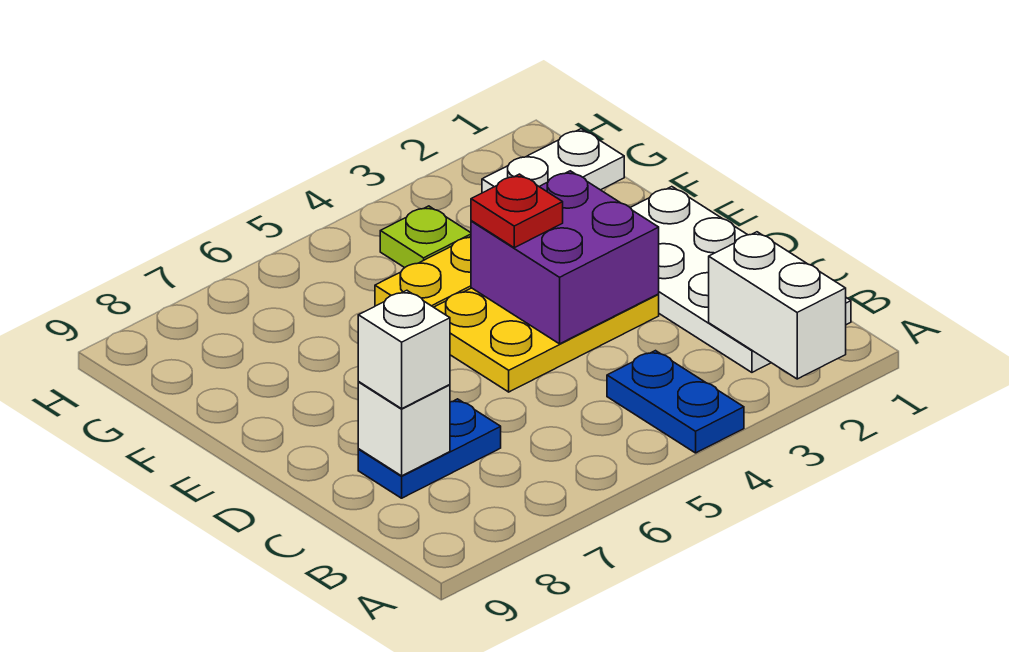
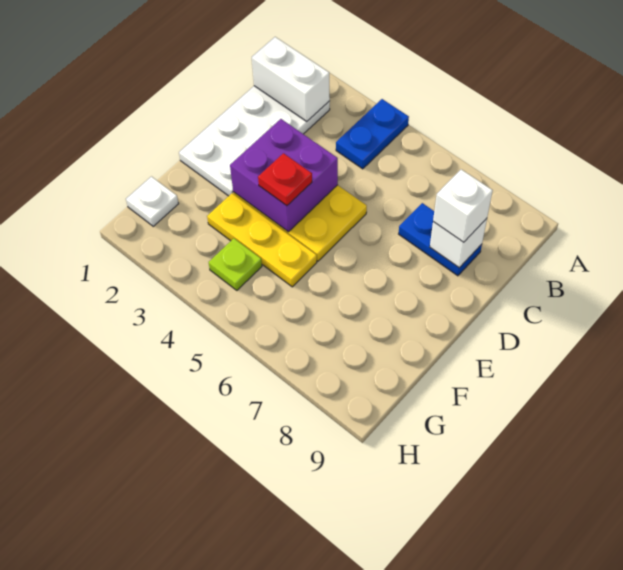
white 1x2 brick [709,232,846,379] -> white 1x2 brick turned to [252,37,330,121]
white 1x2 plate [482,129,624,193] -> white 1x1 plate [126,177,179,226]

